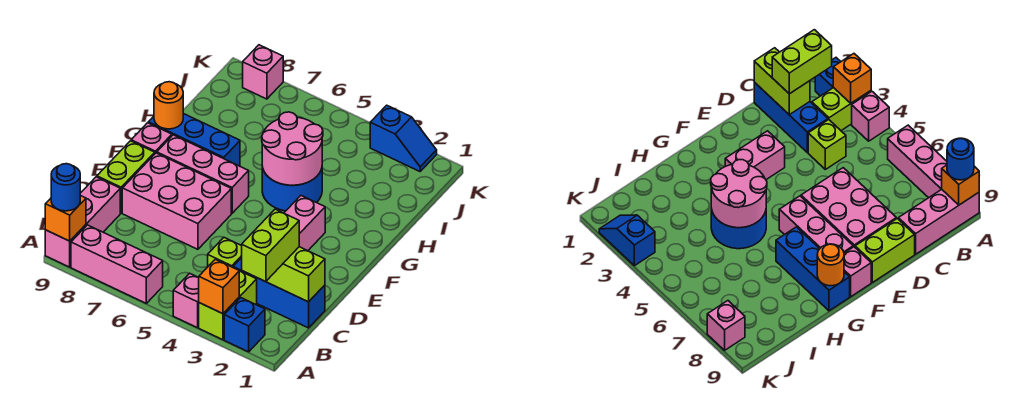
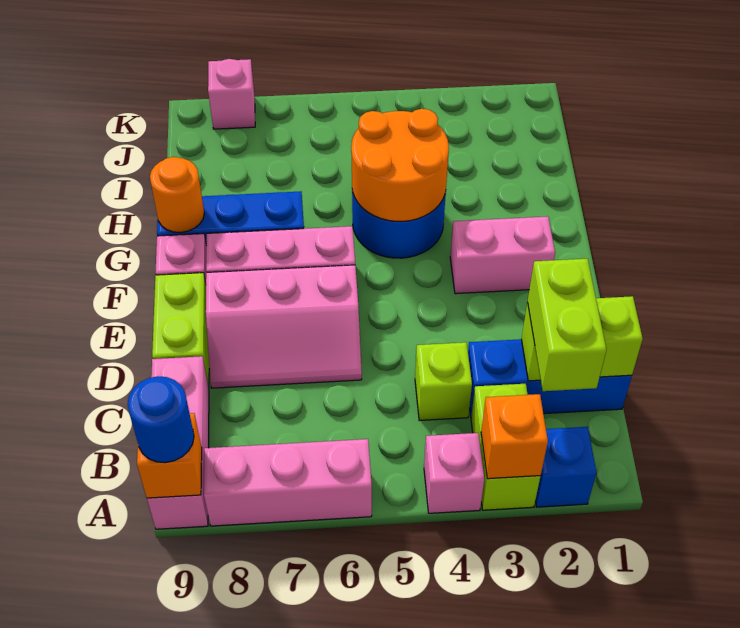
pink 2x3 brick [122,153,231,249] -> pink 2x3 slope [206,265,362,388]
pink 1x2 brick [284,196,325,251] -> pink 1x2 brick turned to [450,216,555,294]
pink 2x2 round brick [262,112,323,185] -> orange 2x2 round brick [351,109,449,221]
blue 1x2 slope [370,105,437,171] -> none

